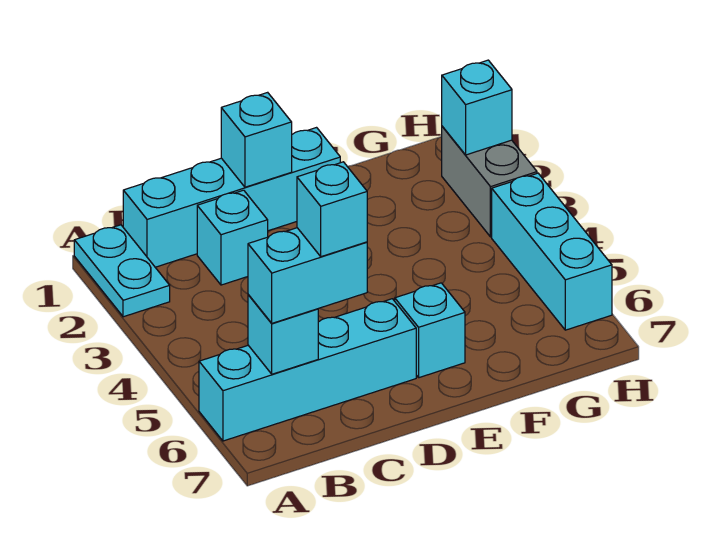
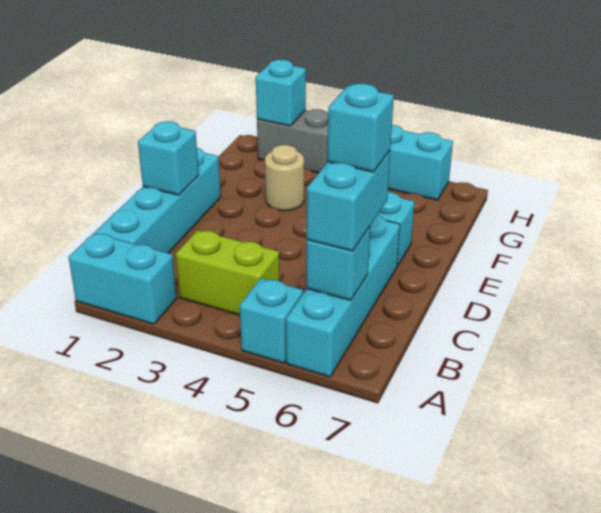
cyan 1x2 plate [74,225,170,317] -> cyan 1x2 brick [69,233,177,324]
none -> lime 1x2 brick [176,230,279,315]
cyan 1x1 brick [197,190,268,285] -> cyan 1x1 brick moved to [240,278,303,363]
none -> tan 1x1 round brick [265,145,304,211]

